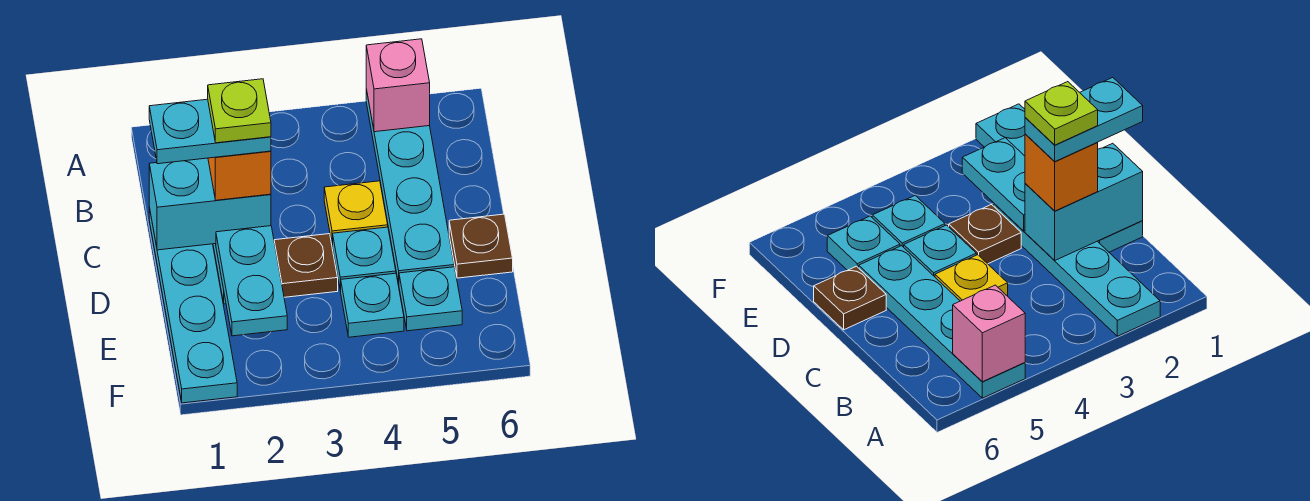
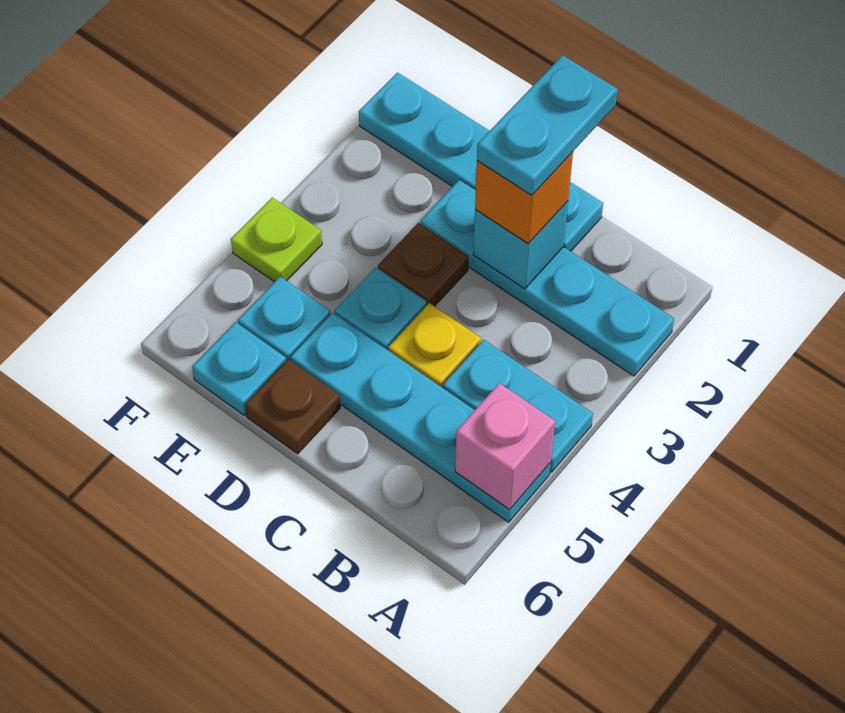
cyan 1x2 brick [149,158,271,250] -> cyan 1x1 brick [473,201,568,289]
lime 1x1 plate [208,79,271,143] -> lime 1x1 plate moved to [231,197,322,282]
cyan 1x2 plate [216,226,287,336] -> cyan 1x2 plate moved to [443,340,593,472]
cyan 1x1 plate [341,273,404,337] -> cyan 1x1 plate moved to [192,322,286,415]

